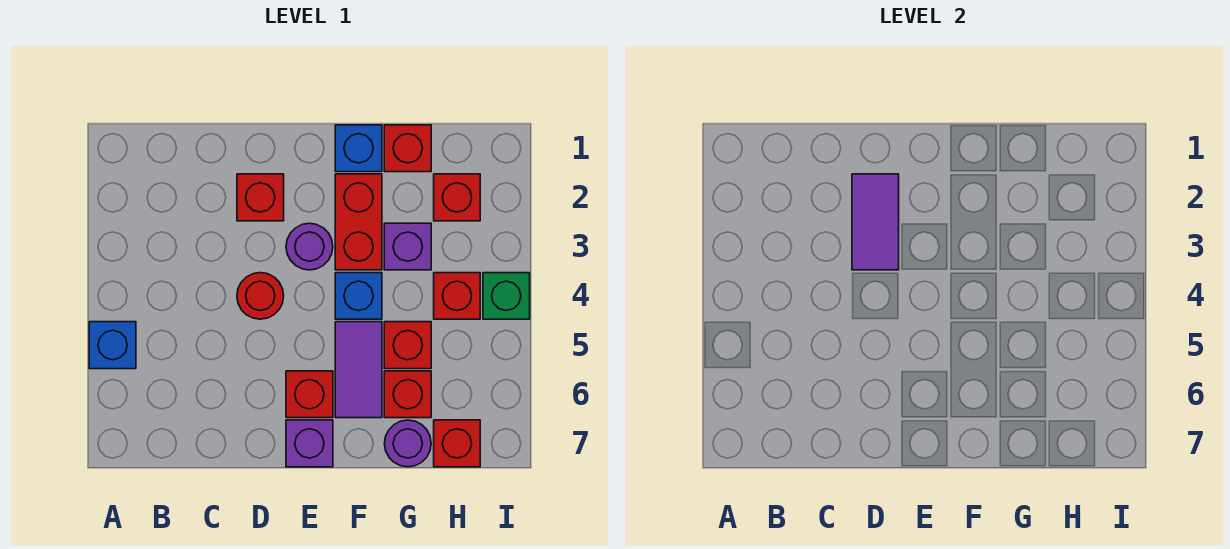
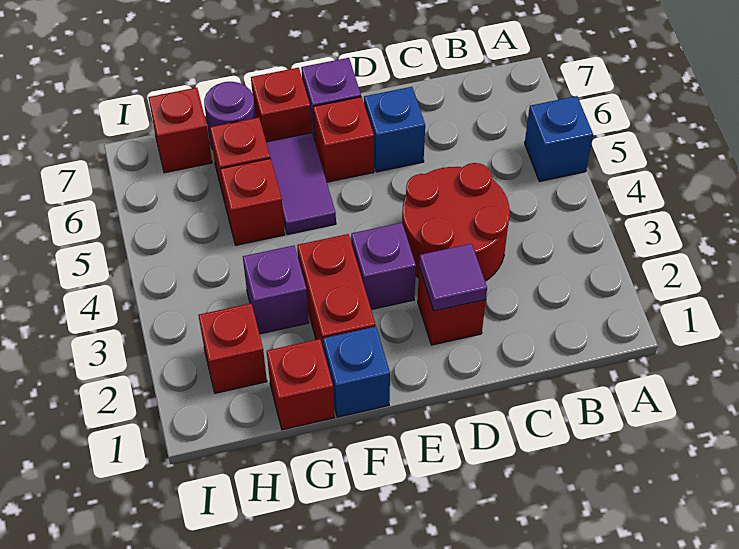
purple 1x2 tile [852,174,899,270] -> purple 1x1 tile [419,244,487,311]
red 1x1 round brick [237,273,284,319] -> red 2x2 round brick [402,163,510,281]
purple 1x1 round brick [286,223,333,270] -> purple 1x1 brick [351,223,416,310]
blue 1x1 brick [335,273,382,319] -> blue 1x1 brick moved to [364,87,425,172]
red 1x1 brick [434,273,480,319] -> red 1x1 brick moved to [251,68,312,142]
green 1x1 brick [483,273,530,319] -> none

